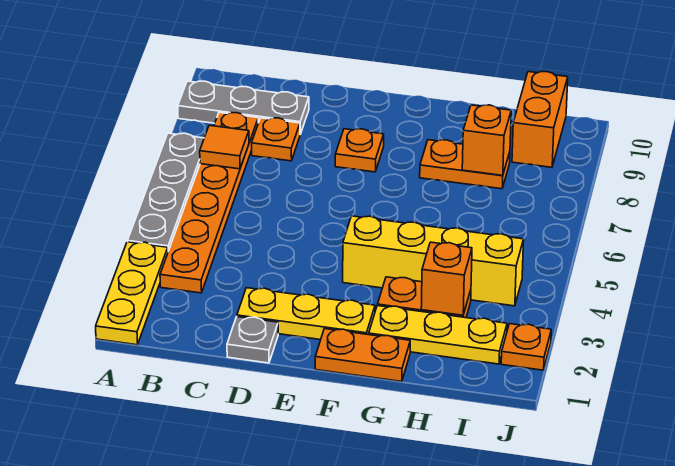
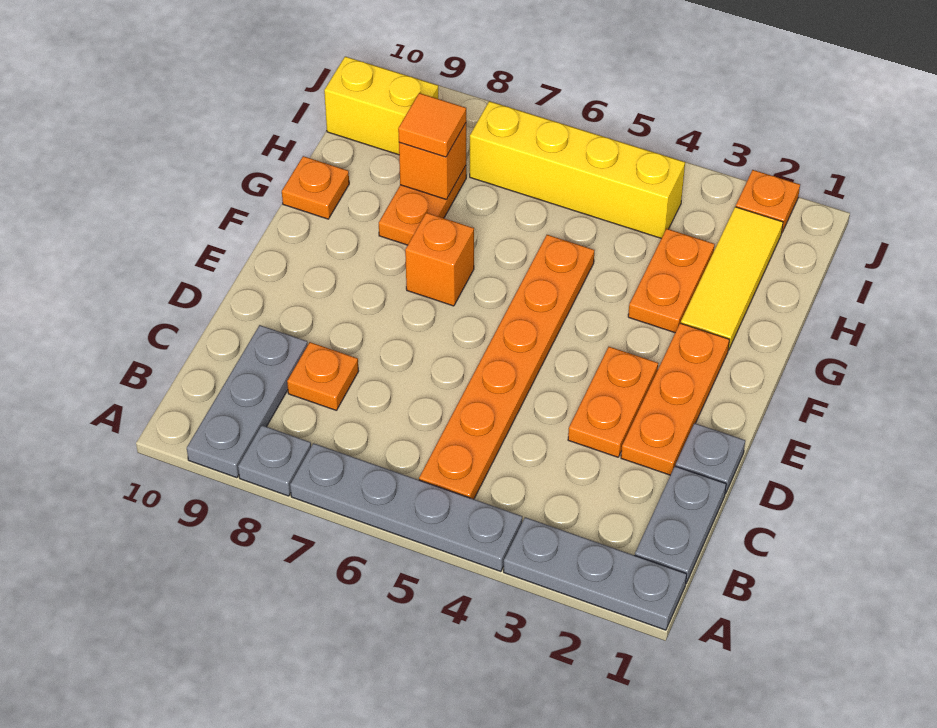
yellow 1x3 plate [96,242,168,345] -> grey 1x3 plate [504,517,687,630]
none -> grey 1x1 plate [238,425,311,496]
none -> grey 1x2 plate [635,466,726,583]
orange 1x6 plate [160,112,258,293] -> orange 1x6 plate turned to [419,235,594,499]
orange 1x1 tile [200,125,249,169] -> orange 1x1 tile moved to [398,93,466,157]
yellow 1x3 plate [237,288,375,340] -> orange 1x3 plate [621,323,729,475]
orange 1x1 plate [335,129,384,172] -> orange 1x1 plate moved to [282,156,349,219]
orange 1x2 plate [315,329,410,382] -> orange 1x2 plate moved to [568,347,658,457]
yellow 1x4 brick [343,216,524,306] -> yellow 1x4 brick turned to [470,101,685,238]
yellow 1x3 plate [369,306,507,364] -> yellow 1x3 tile [681,207,783,350]
orange 1x1 brick [421,242,472,315] -> orange 1x1 brick moved to [405,213,474,306]
orange 1x2 brick [512,72,568,167] -> yellow 1x2 brick [324,57,438,155]

